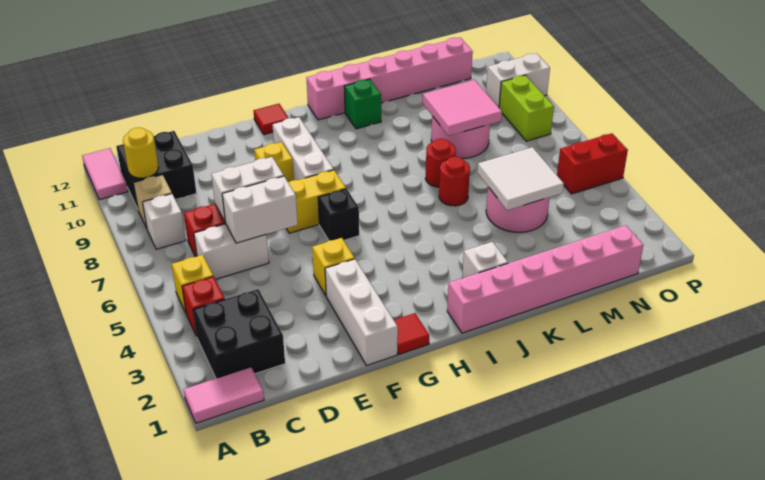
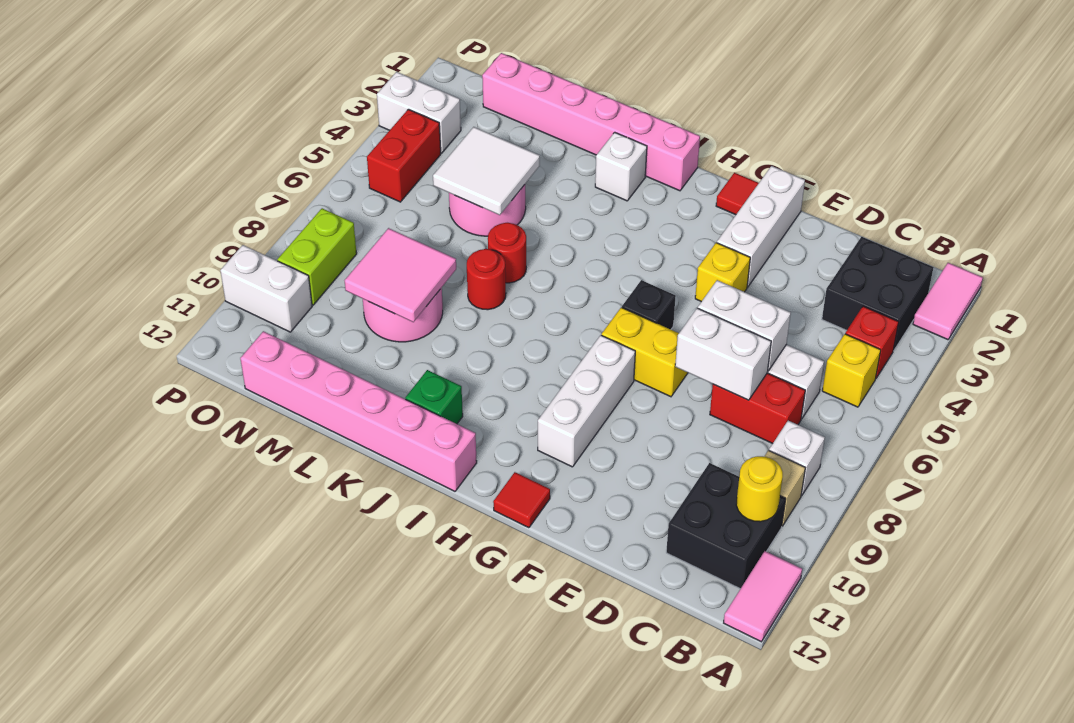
pink 1x2 tile [183,367,264,423] -> pink 1x2 tile turned to [913,263,983,340]
yellow 1x1 brick [254,142,294,182] -> none
none -> white 1x2 brick [377,72,461,153]
red 1x2 brick [557,133,628,194] -> red 1x2 brick turned to [367,109,441,202]

